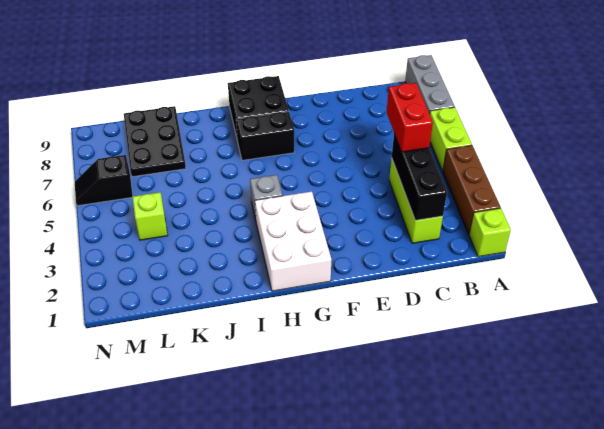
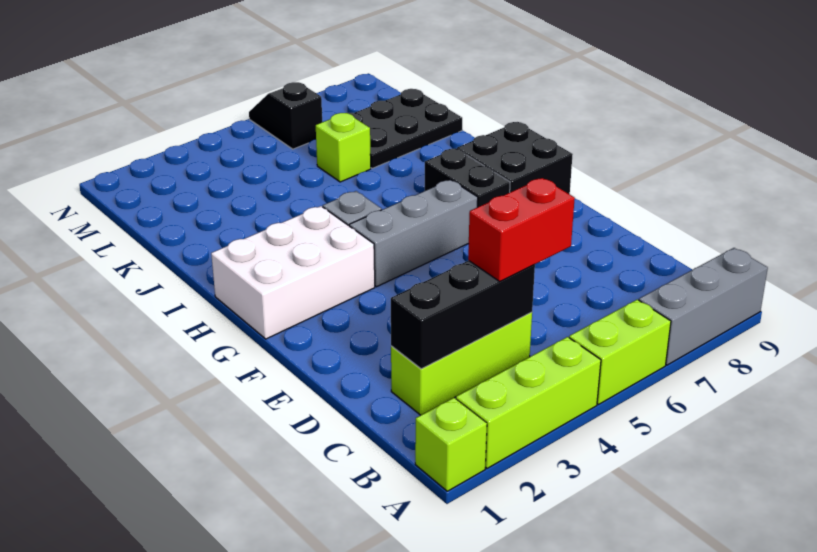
brown 1x3 brick [443,145,501,234] -> lime 1x3 brick [456,337,601,468]
none -> grey 1x3 brick [349,180,478,287]
lime 1x1 brick [132,192,168,240] -> lime 1x1 brick moved to [316,113,371,182]

